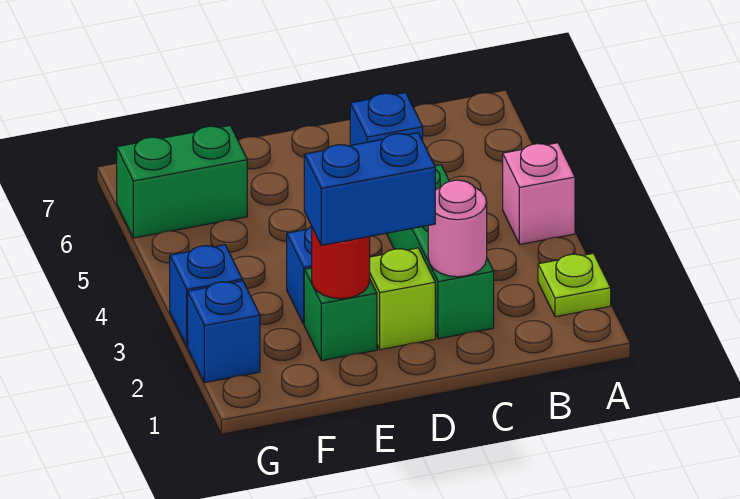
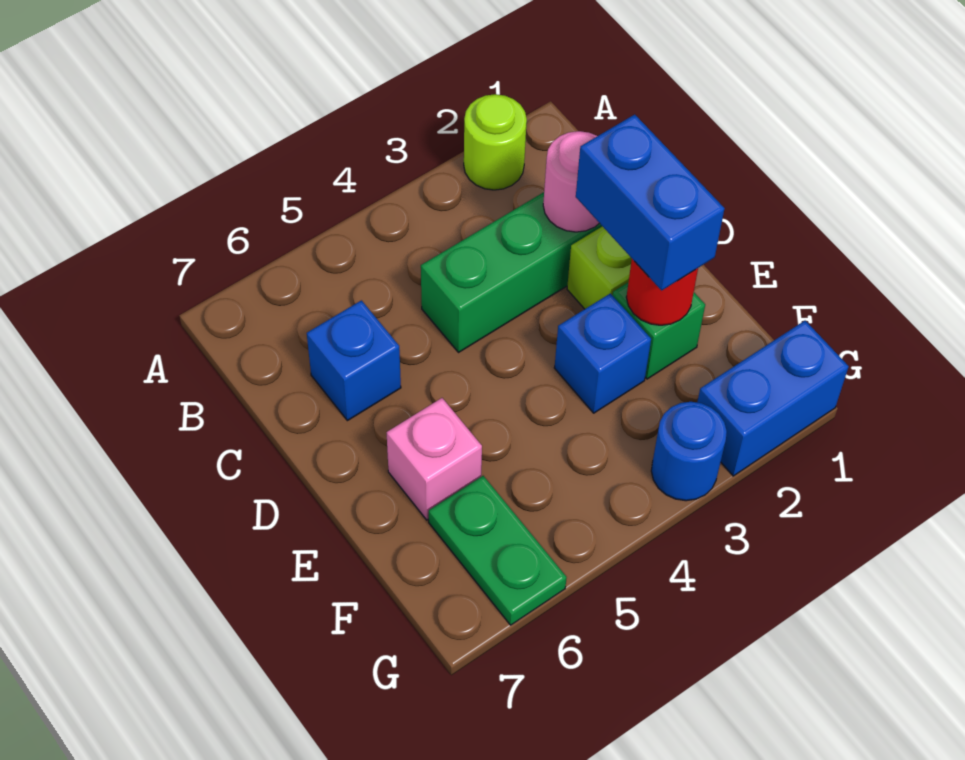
lime 1x1 plate [538,253,611,317] -> lime 1x1 round brick [464,94,527,190]
pink 1x1 brick [503,143,575,244] -> pink 1x1 brick moved to [387,398,482,520]
green 1x2 brick [117,126,247,238] -> green 1x2 plate [429,476,567,625]
blue 1x1 brick [188,281,260,382] -> blue 1x2 brick [697,321,849,476]
blue 1x1 brick [170,245,242,346] -> blue 1x1 round brick [651,402,727,501]

